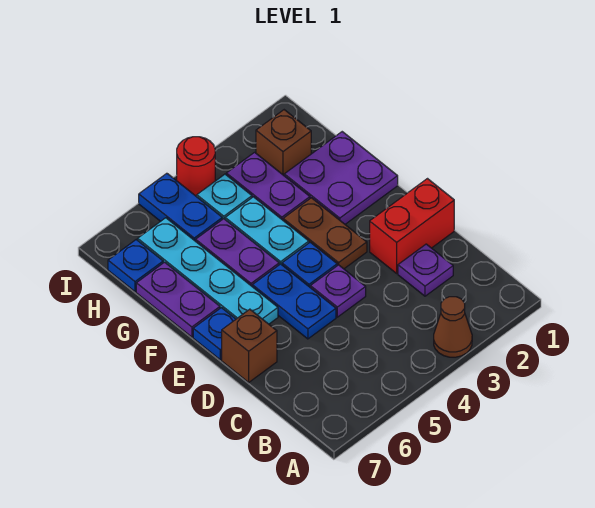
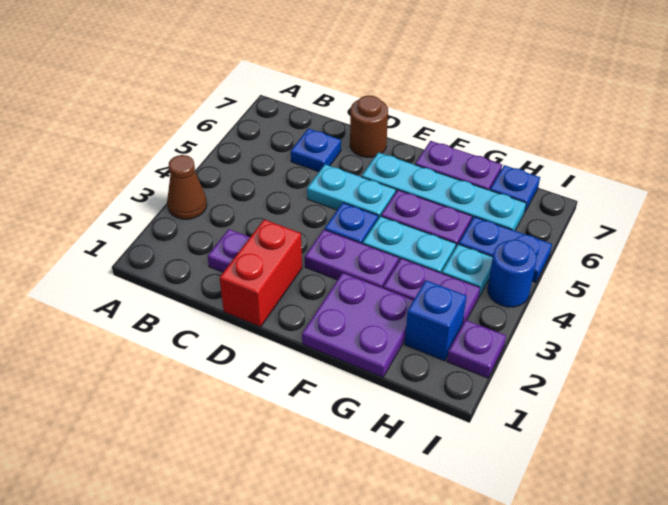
purple 1x1 plate [310,265,366,317] -> purple 1x1 plate moved to [447,320,506,378]
blue 1x2 plate [252,264,336,339] -> cyan 1x2 plate [307,164,396,218]
brown 1x1 brick [222,309,277,382] -> brown 1x1 round brick [350,95,388,157]
brown 1x2 plate [283,198,367,269] -> purple 1x2 plate [305,230,399,288]
blue 1x1 plate [193,308,236,360] -> blue 1x1 plate moved to [291,129,341,172]
brown 1x1 brick [256,110,311,175] -> blue 1x1 brick [405,280,467,361]
red 1x1 round brick [177,137,215,197] -> blue 1x1 round brick [488,240,537,307]

